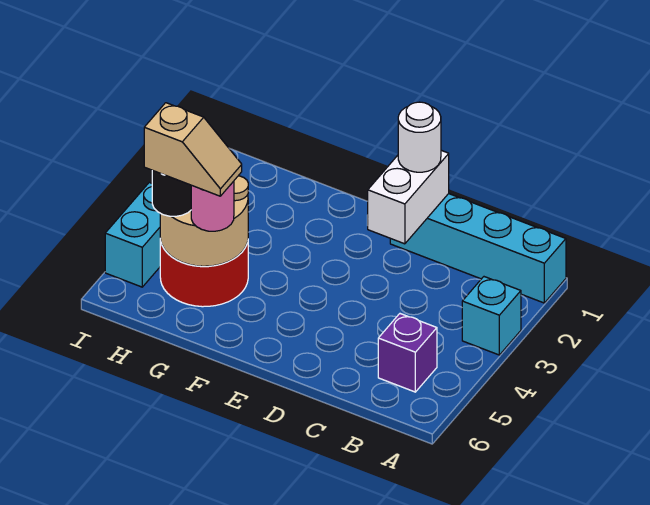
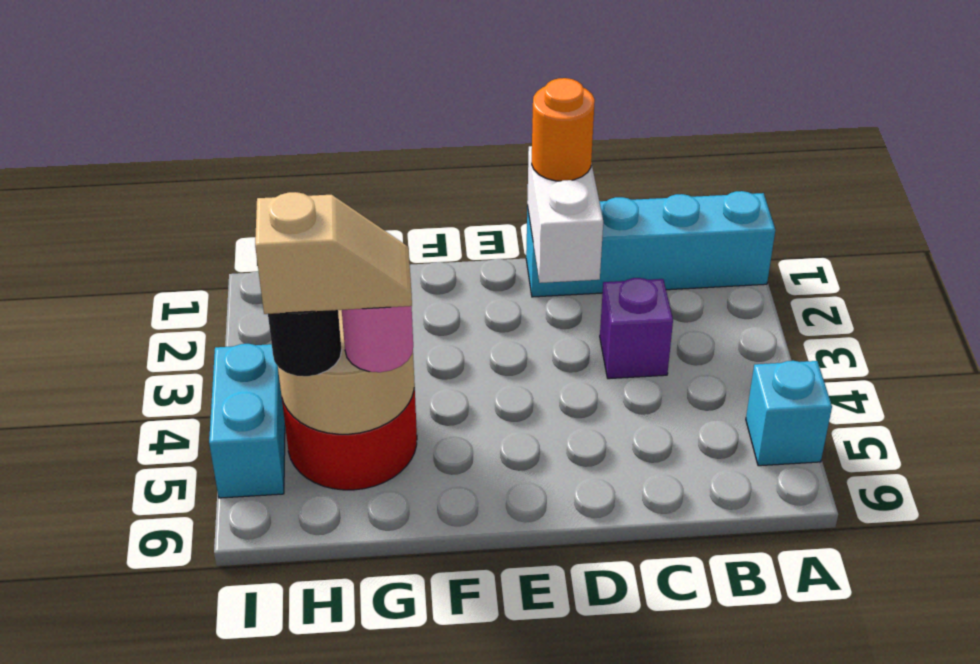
cyan 1x1 brick [462,277,521,355] -> cyan 1x1 brick moved to [746,361,832,466]
purple 1x1 brick [378,314,437,392] -> purple 1x1 brick moved to [600,278,673,379]
white 1x1 round brick [398,102,441,172] -> orange 1x1 round brick [532,78,595,181]

